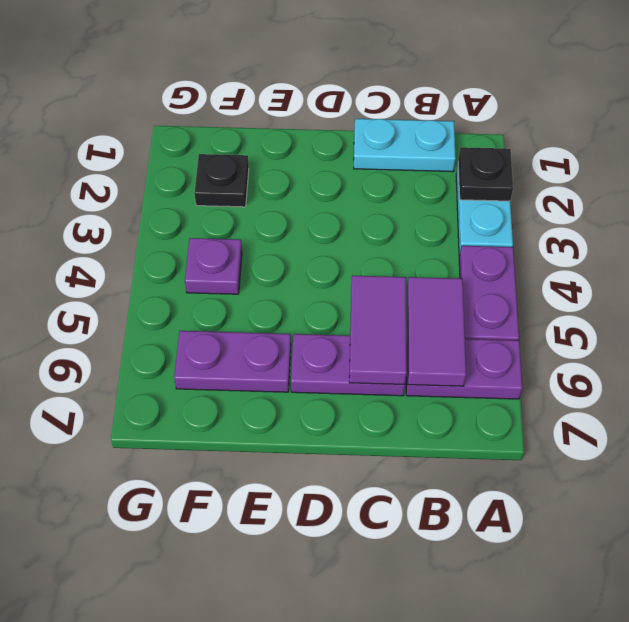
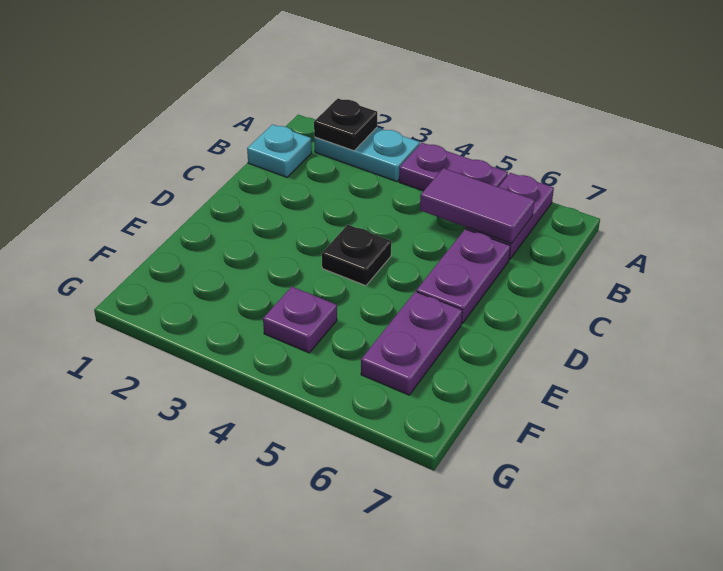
cyan 1x2 plate [354,119,456,172] -> cyan 1x1 plate [247,124,312,177]
purple 1x2 tile [349,275,407,385] -> none
black 1x1 plate [194,154,249,207] -> black 1x1 plate moved to [322,225,391,286]

